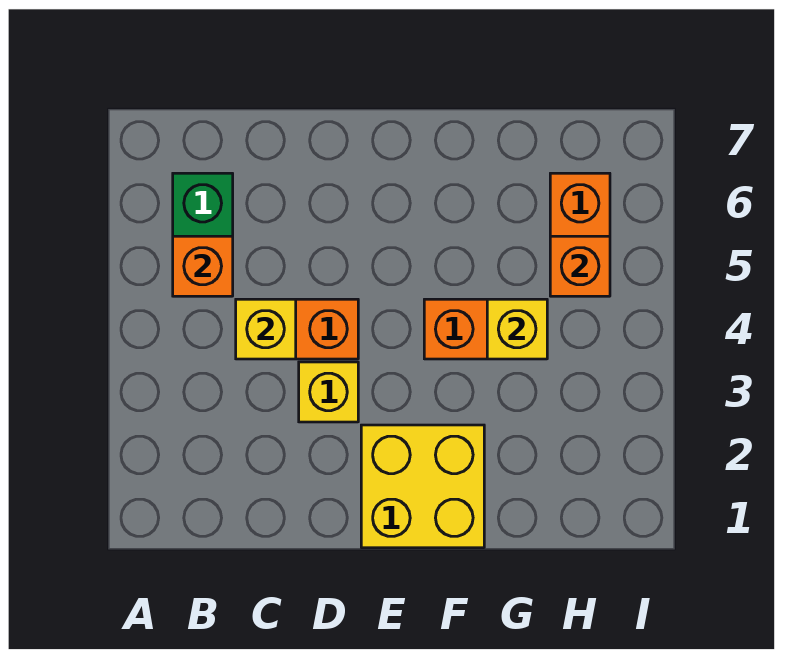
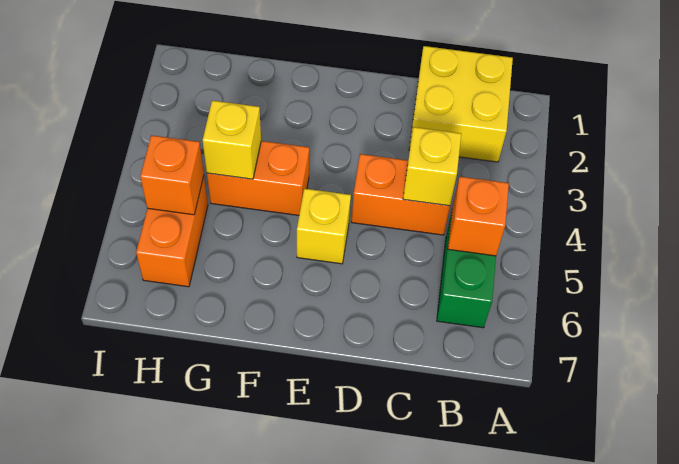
yellow 1x1 brick [299,362,358,422] -> yellow 1x1 brick moved to [297,189,351,264]
yellow 2x2 brick [361,425,484,548] -> yellow 2x2 brick moved to [409,46,513,162]

